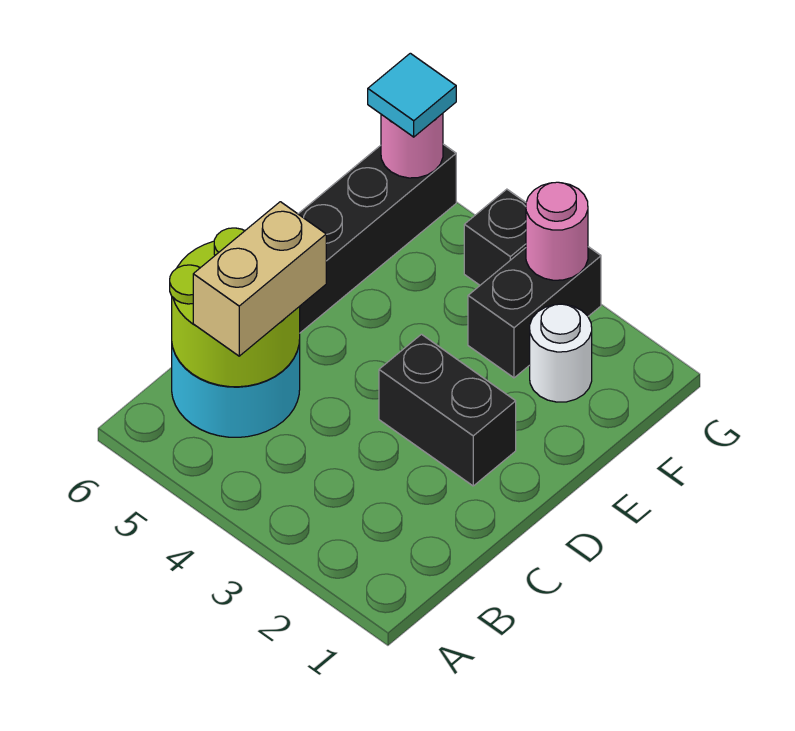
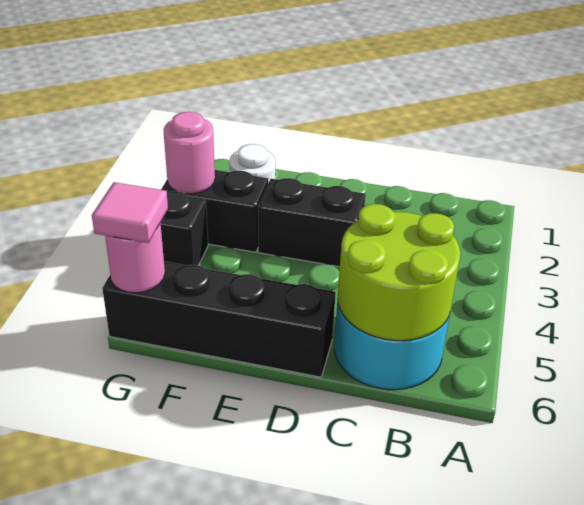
tan 1x2 brick [193,202,326,356] -> none
black 1x2 brick [379,334,516,486] -> black 1x2 brick turned to [258,178,366,267]
cyan 1x1 tile [368,53,456,137] -> pink 1x1 tile [92,182,168,243]

